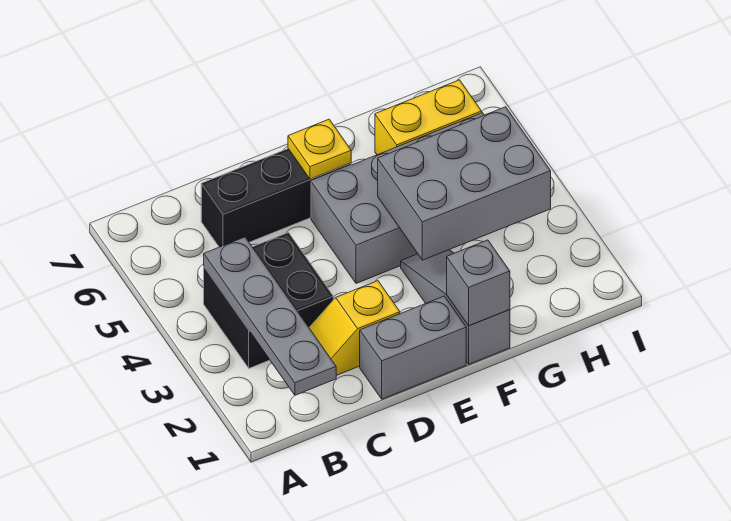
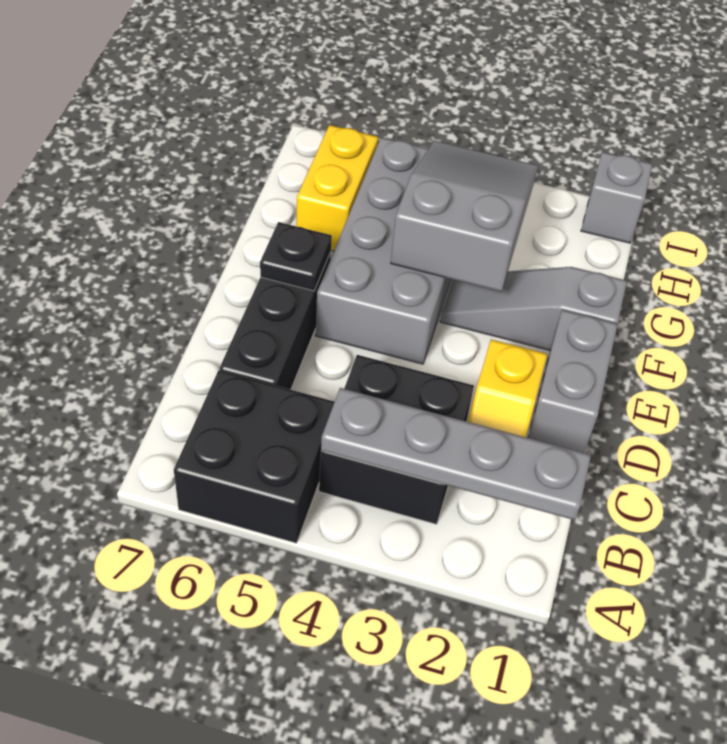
none -> black 2x2 brick [174,370,335,543]
yellow 1x1 plate [288,119,351,179] -> black 1x1 plate [260,222,332,291]
grey 1x1 brick [447,240,510,326] -> grey 1x1 brick moved to [581,152,652,243]
grey 2x3 brick [378,107,551,260] -> grey 2x3 slope [391,141,538,292]

